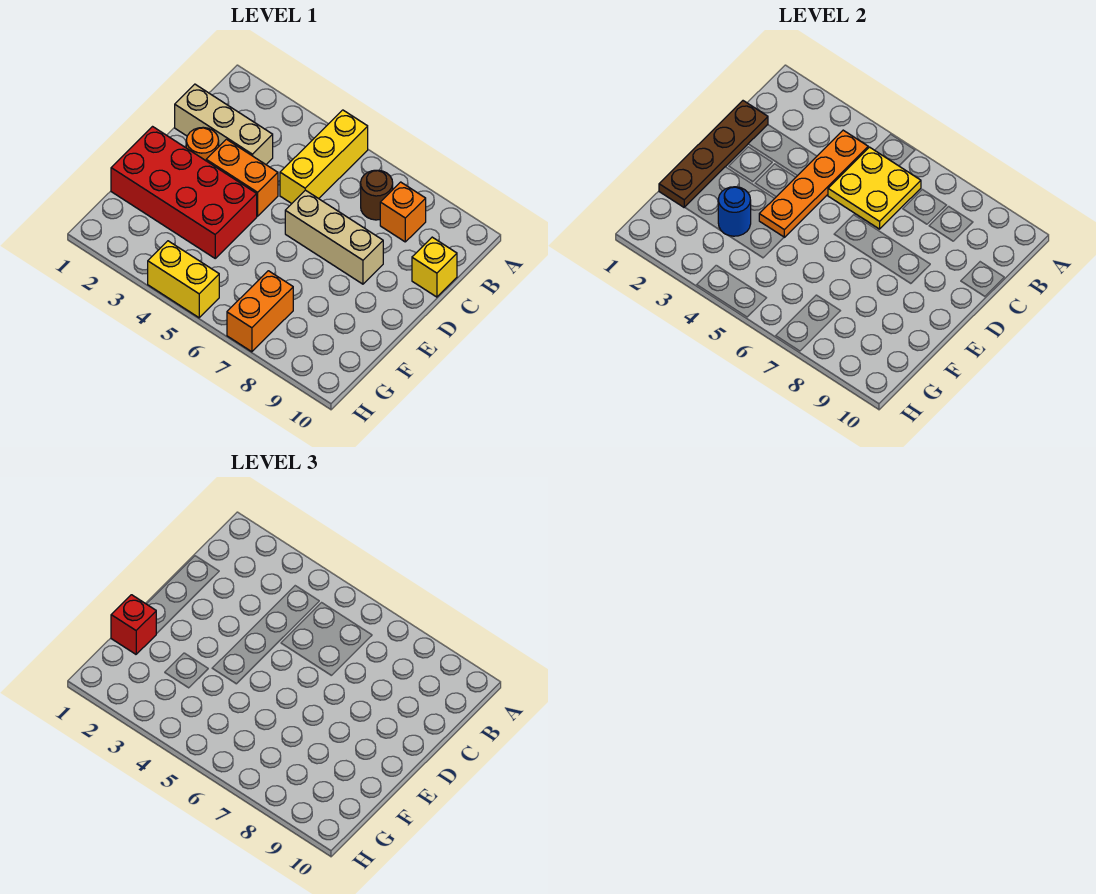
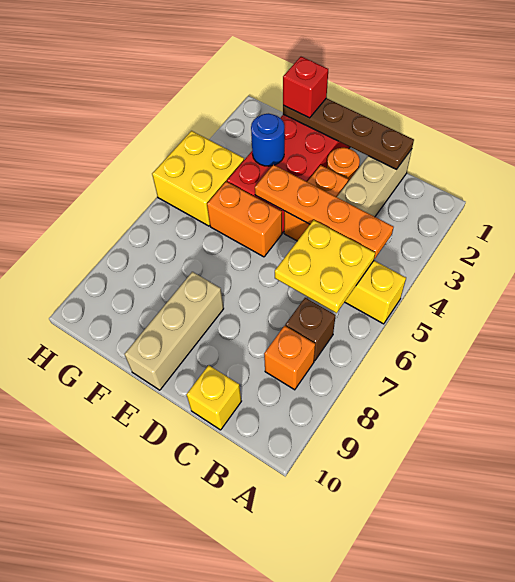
brown 1x1 round brick [361,170,393,220] -> brown 1x1 brick [285,298,336,361]
tan 1x3 brick [285,190,383,284] -> tan 1x3 brick moved to [125,272,224,390]
orange 1x2 brick [227,271,293,352] -> orange 1x2 brick moved to [207,182,282,257]
yellow 1x2 brick [148,241,219,318] -> yellow 2x2 brick [152,131,244,226]

